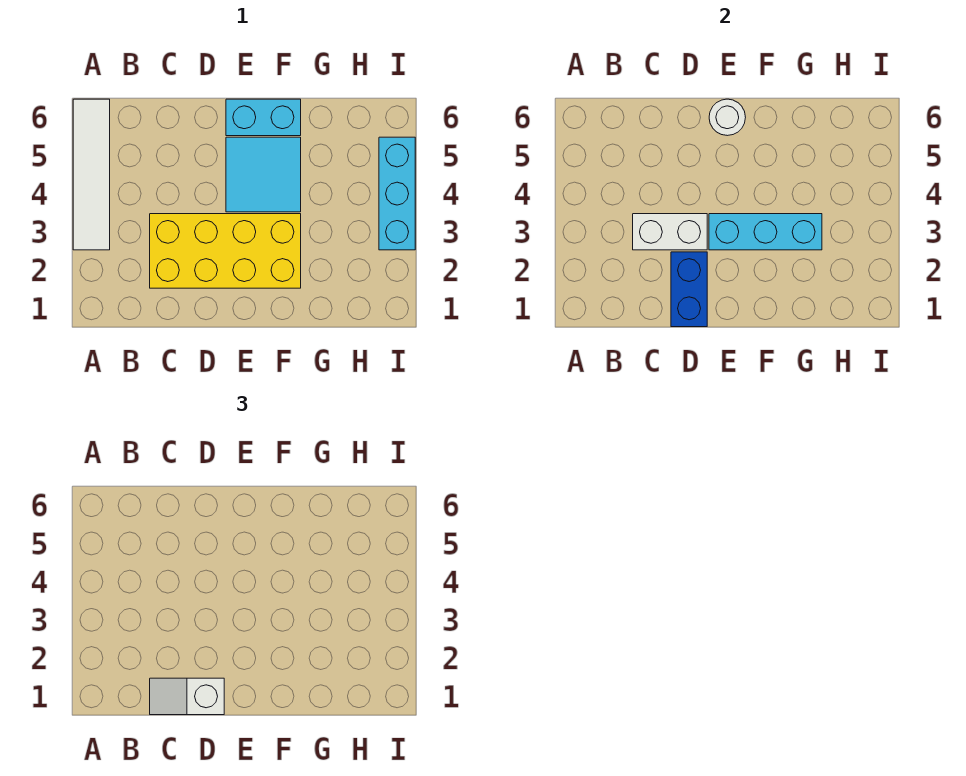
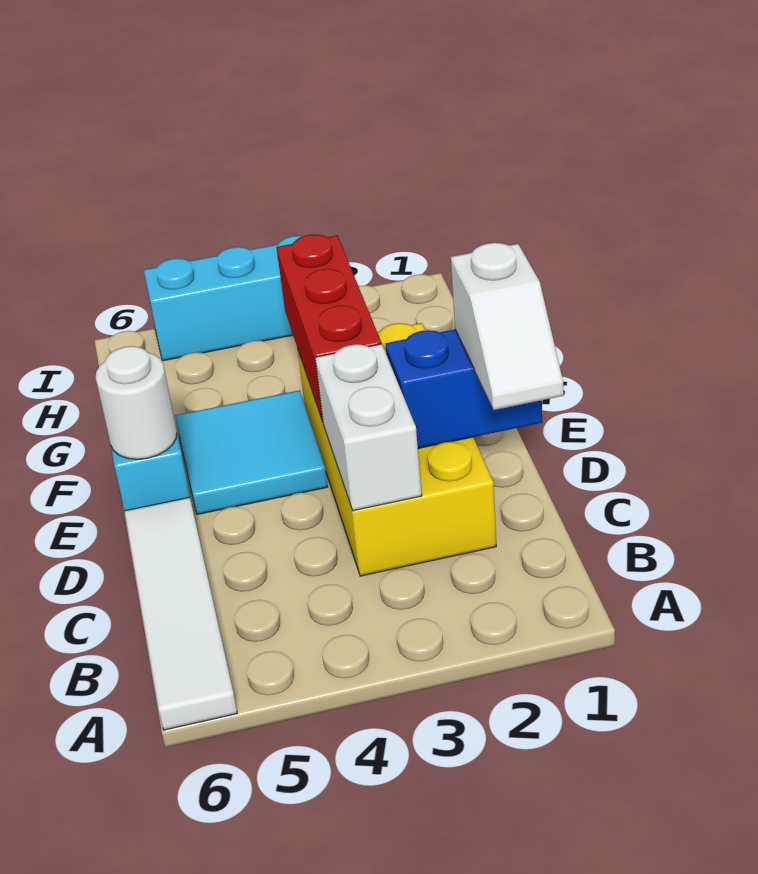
white 1x4 tile [73,99,110,250] -> white 1x4 tile turned to [125,497,237,730]
cyan 1x3 brick [709,214,822,250] -> red 1x3 brick [276,234,381,422]

